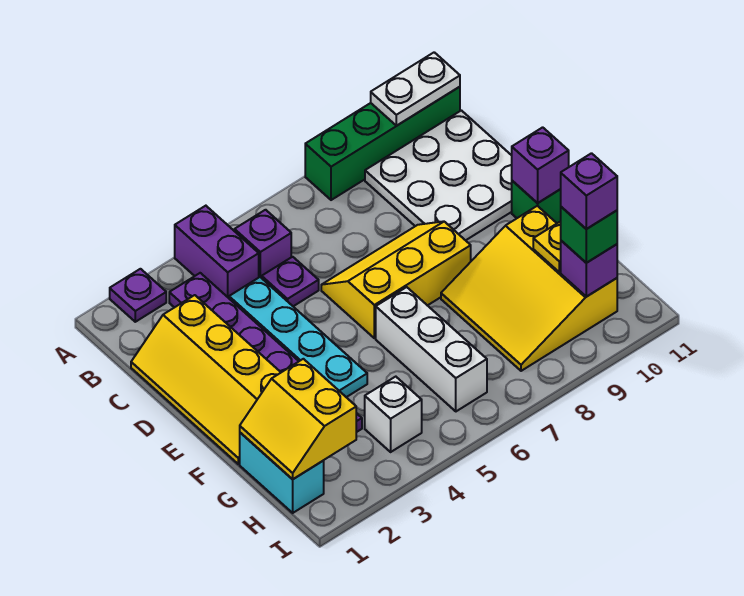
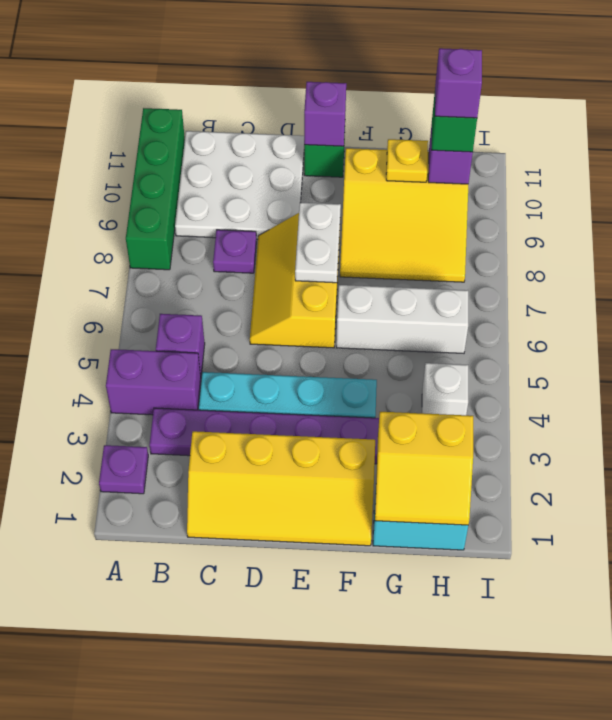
white 1x2 plate [371,52,460,126] -> white 1x2 plate moved to [295,202,341,283]
purple 1x1 plate [262,257,319,306] -> purple 1x1 plate moved to [213,230,256,273]

